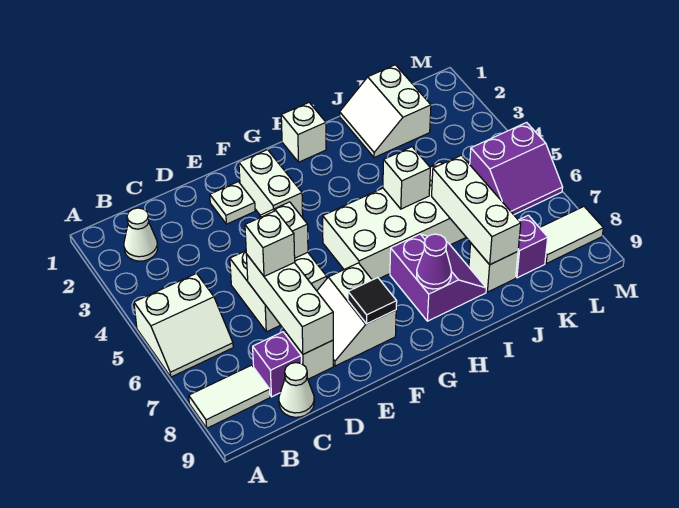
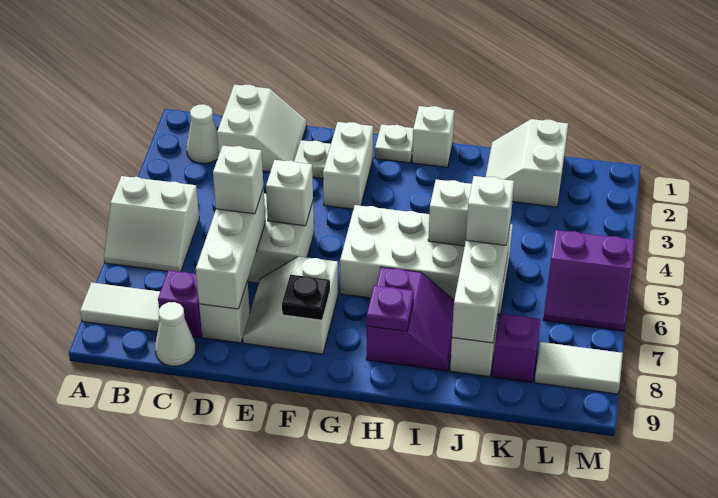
none -> white 2x2 slope [217,84,307,172]
black 1x1 tile [348,278,397,324] -> black 1x1 plate [282,275,330,320]
none -> white 1x1 plate [375,124,413,163]
purple 1x1 cone [417,234,451,289] -> purple 1x1 plate [367,285,414,332]
none -> white 1x1 brick [466,176,514,245]

